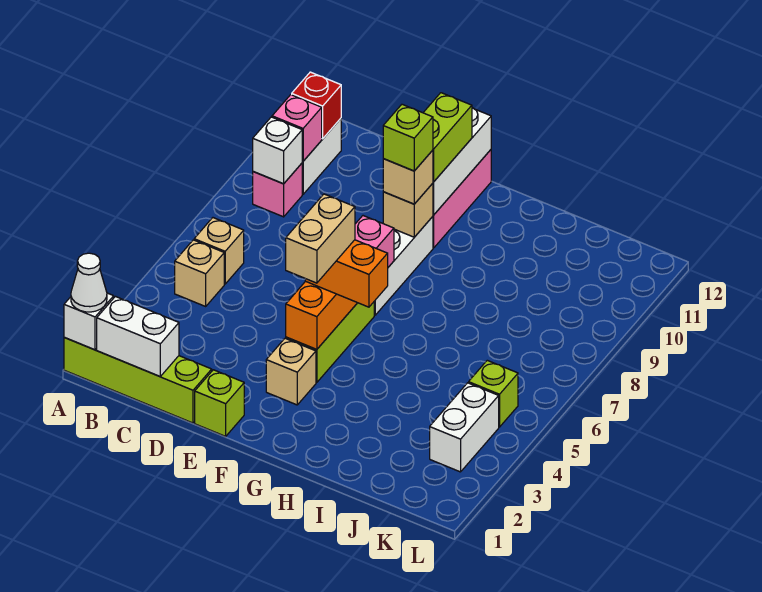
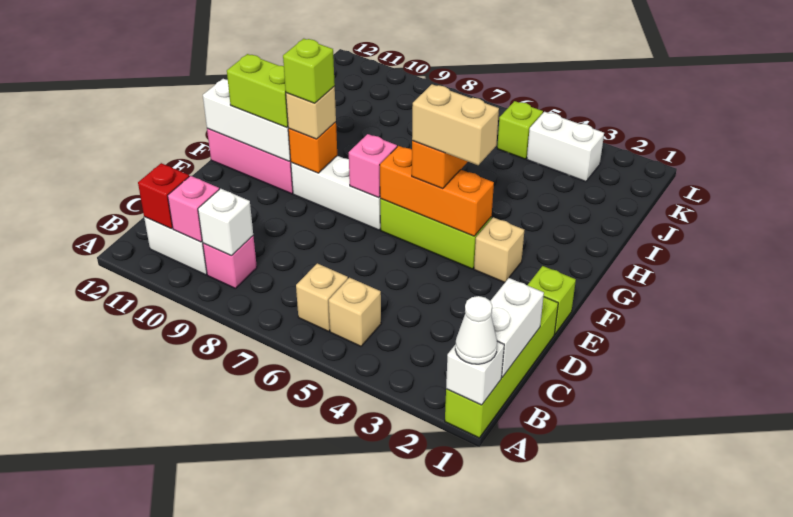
tan 1x1 brick [383,183,433,237] -> orange 1x1 brick [288,122,337,173]

